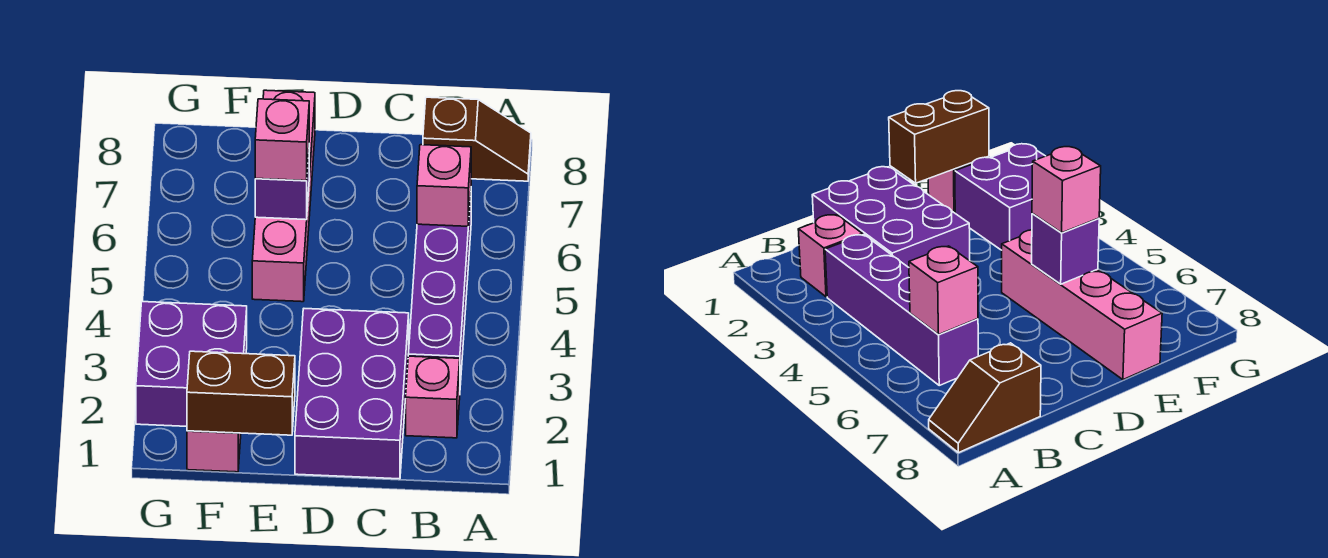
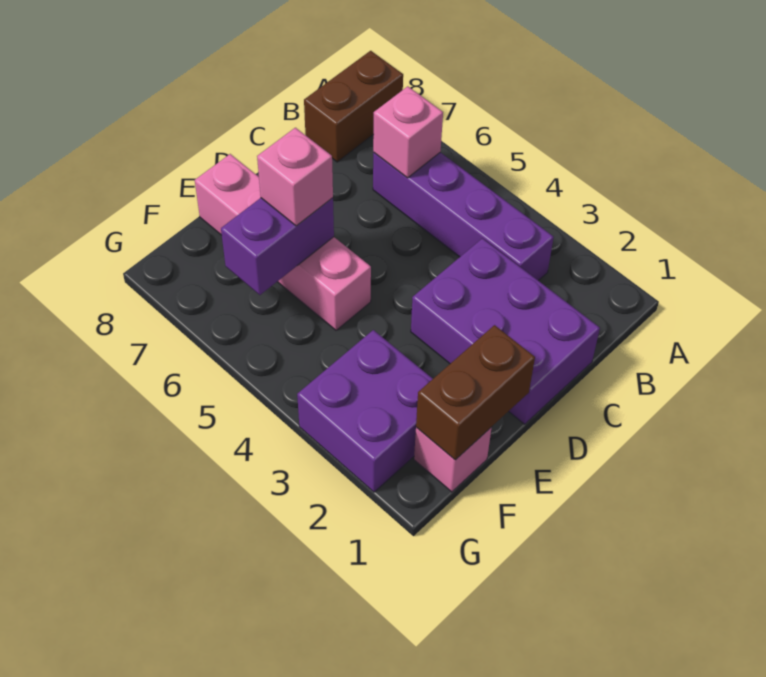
brown 1x2 slope [423,97,531,181] -> brown 1x2 brick [304,51,403,162]
pink 1x1 brick [406,356,460,438] -> none
purple 1x1 brick [255,153,309,220] -> purple 1x2 brick [221,198,334,295]

